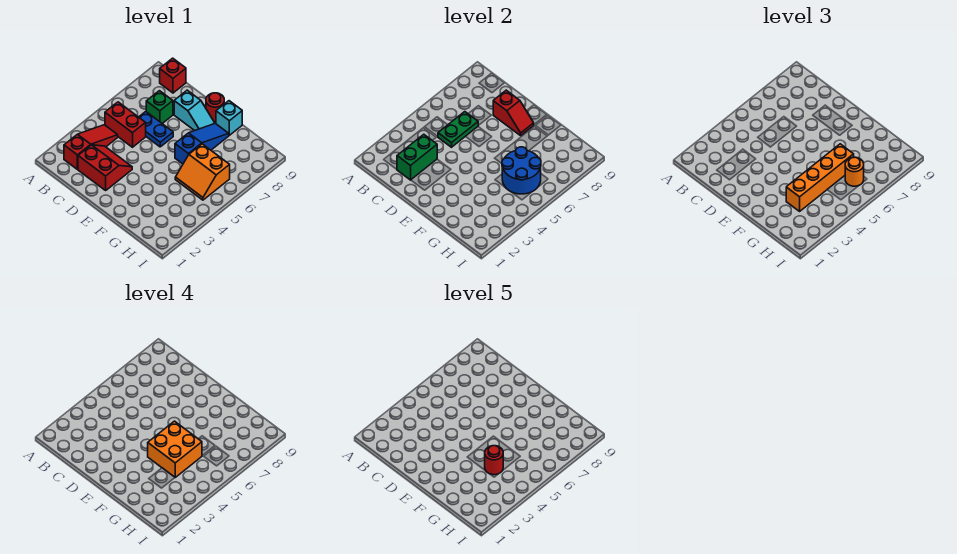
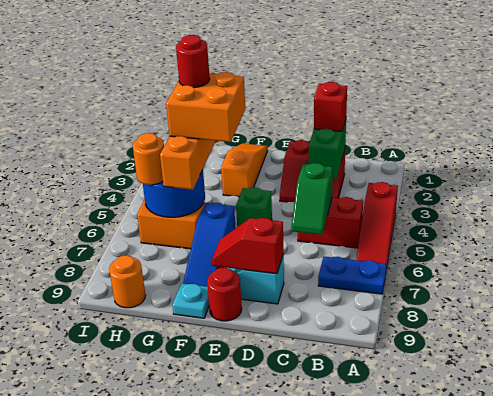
red 1x3 slope [64,125,118,169] -> red 1x3 slope moved to [356,182,398,271]
red 1x1 brick [160,58,186,93] -> red 1x1 brick moved to [314,82,347,131]
green 1x2 plate [438,112,478,147] -> green 1x2 slope [292,163,333,235]
blue 1x2 plate [139,112,173,147] -> blue 1x2 plate moved to [318,257,387,294]
green 1x1 brick [146,91,173,124] -> green 1x1 brick moved to [236,187,272,227]
none -> orange 1x3 slope [221,143,268,197]
cyan 1x1 brick [216,101,242,135] -> cyan 1x1 plate [172,283,209,318]
none -> orange 1x1 round brick [109,255,146,308]

